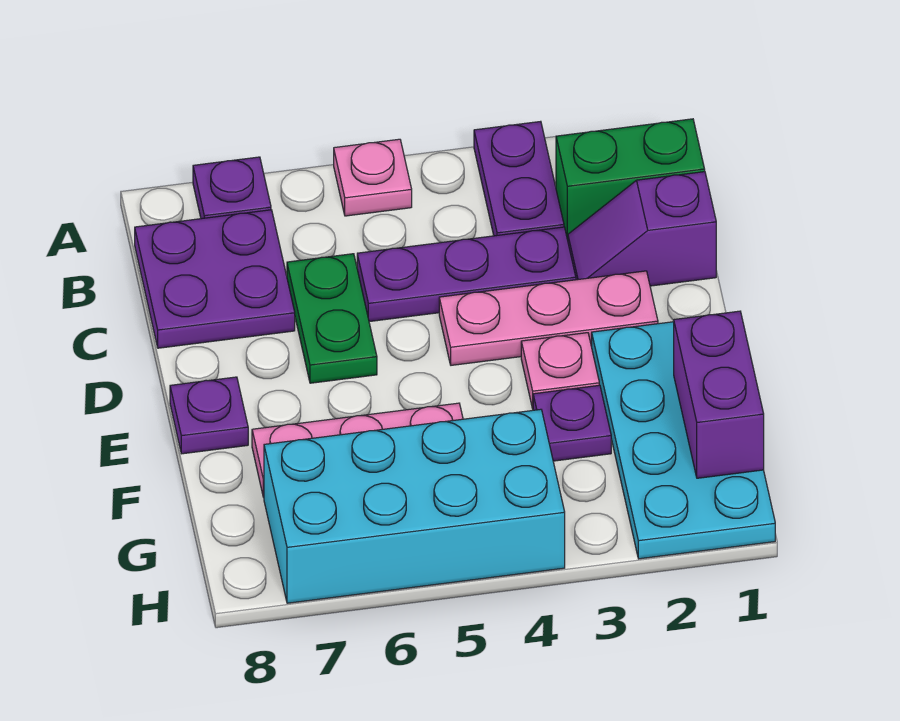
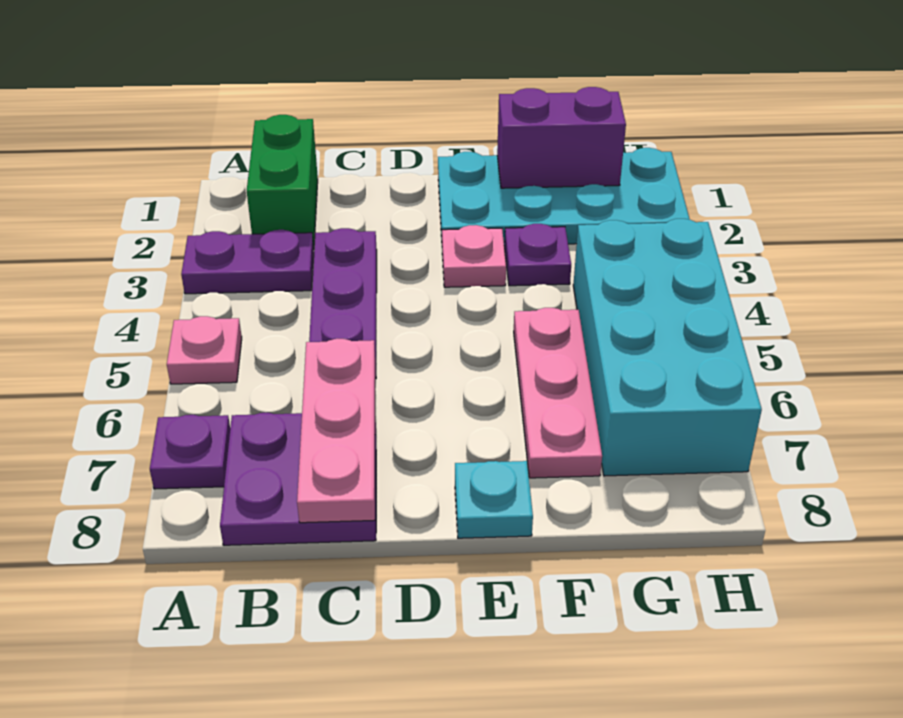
purple 1x2 slope [568,172,716,286] -> none
green 1x2 plate [287,254,377,383] -> none
pink 1x3 plate [439,271,658,365] -> pink 1x3 plate moved to [297,339,375,523]
purple 1x1 plate [170,377,248,454] -> cyan 1x1 plate [455,461,533,538]

